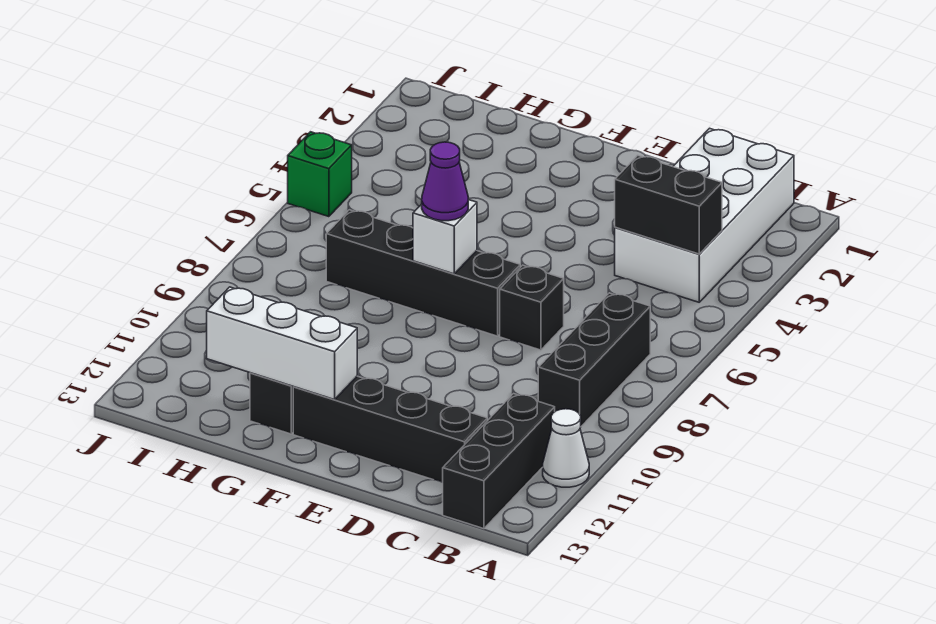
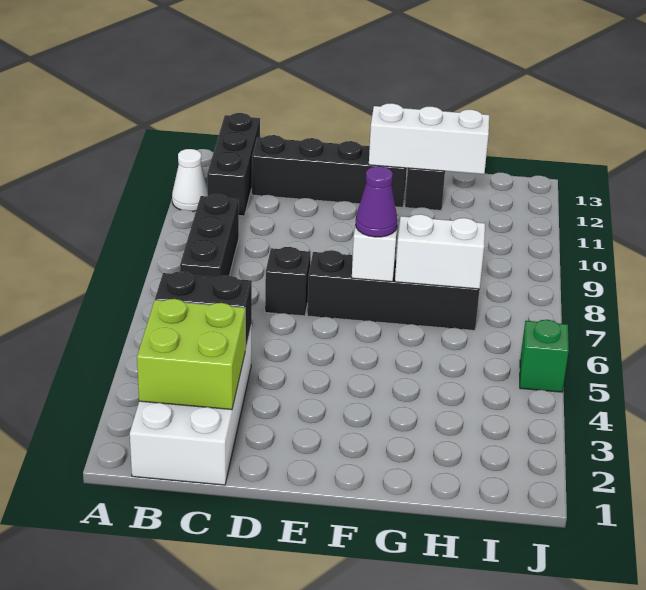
none -> lime 2x2 brick [137,299,245,410]
none -> white 1x2 brick [395,214,485,289]

